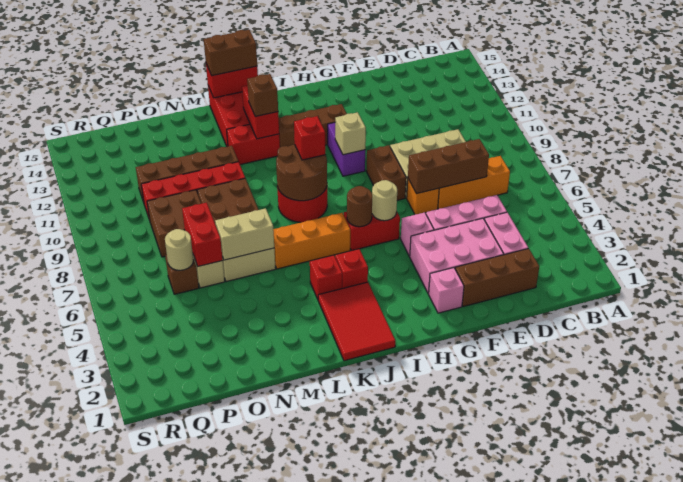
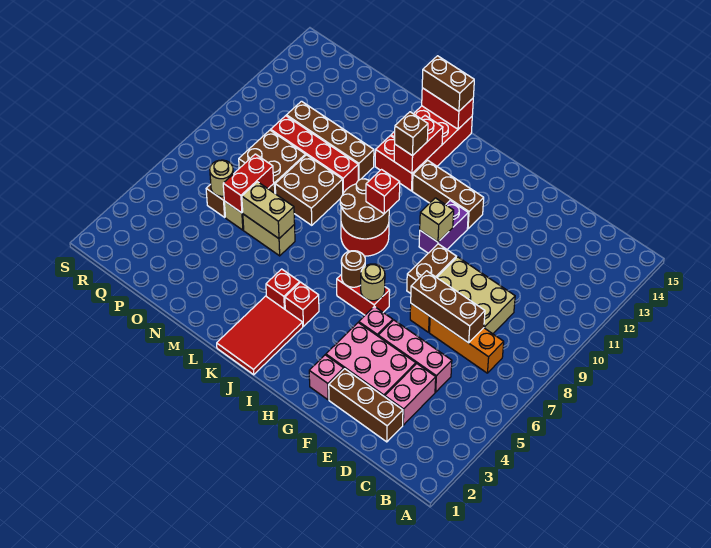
orange 1x3 brick [273,213,350,269] -> none

